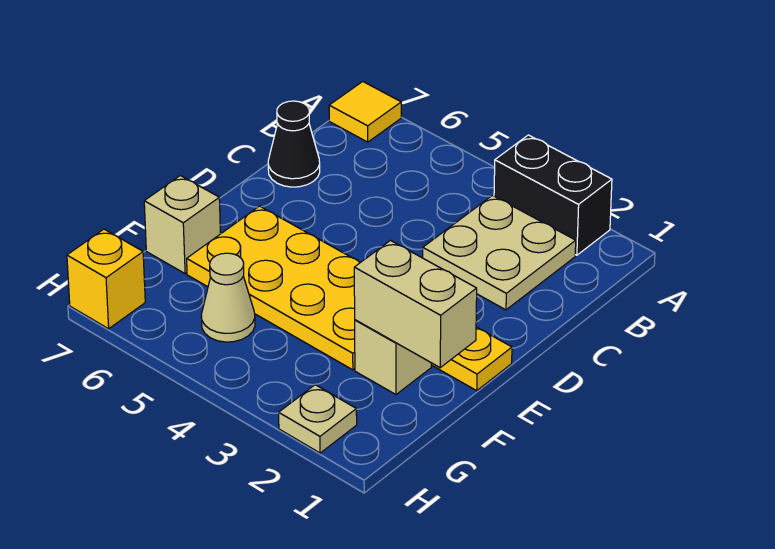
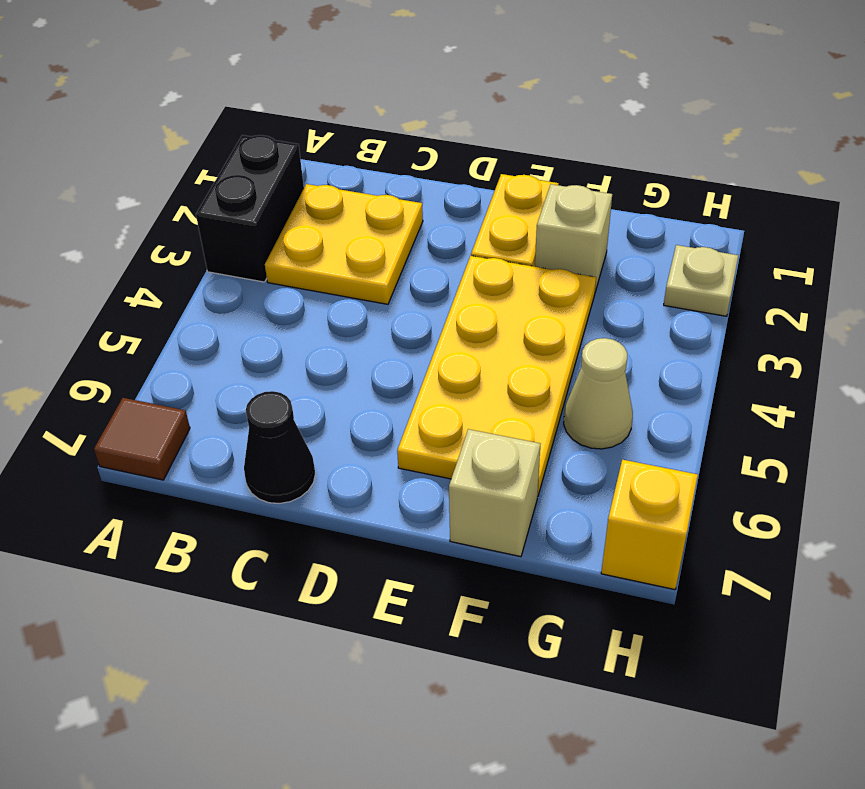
yellow 1x1 tile [329,82,401,142] -> brown 1x1 tile [94,398,190,480]
tan 2x2 plate [423,196,576,310] -> yellow 2x2 plate [265,184,423,304]
tan 1x2 brick [354,241,477,368] -> none

